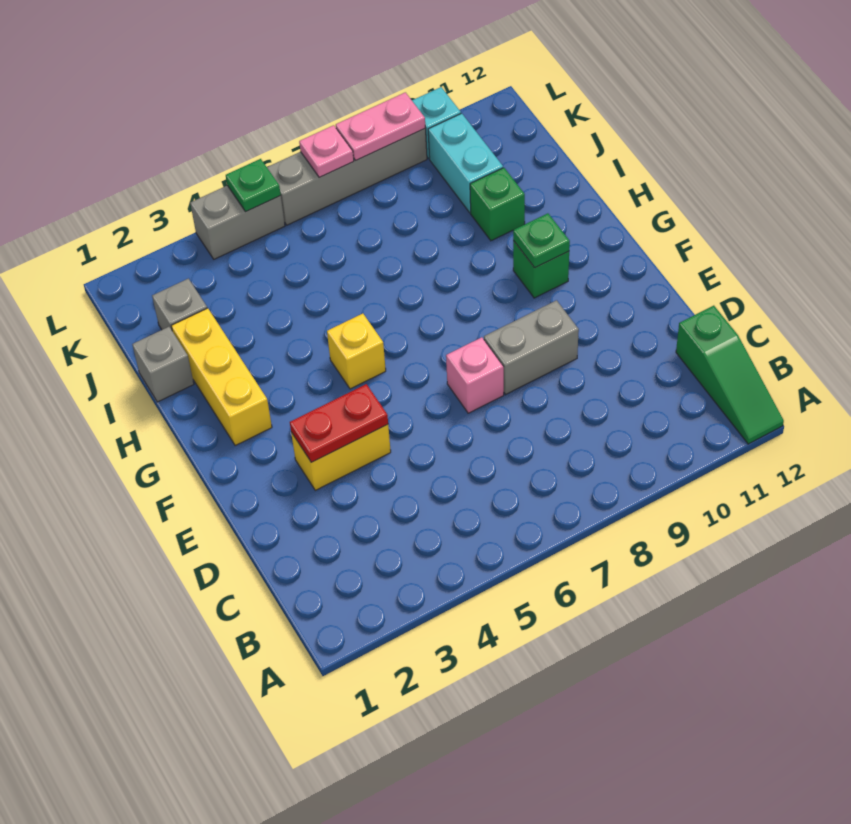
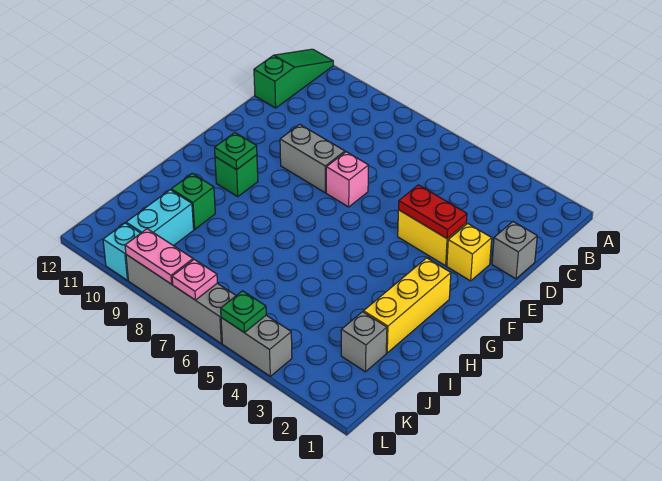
yellow 1x1 brick [327,314,386,389] -> yellow 1x1 brick moved to [447,224,492,281]
grey 1x1 brick [132,327,194,402] -> grey 1x1 brick moved to [492,222,537,279]

